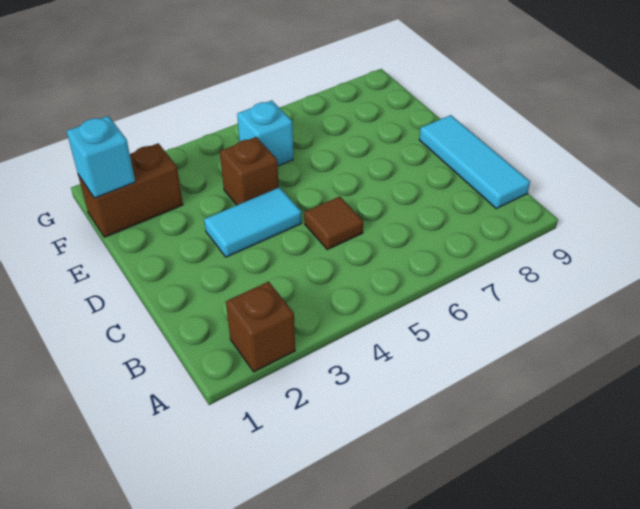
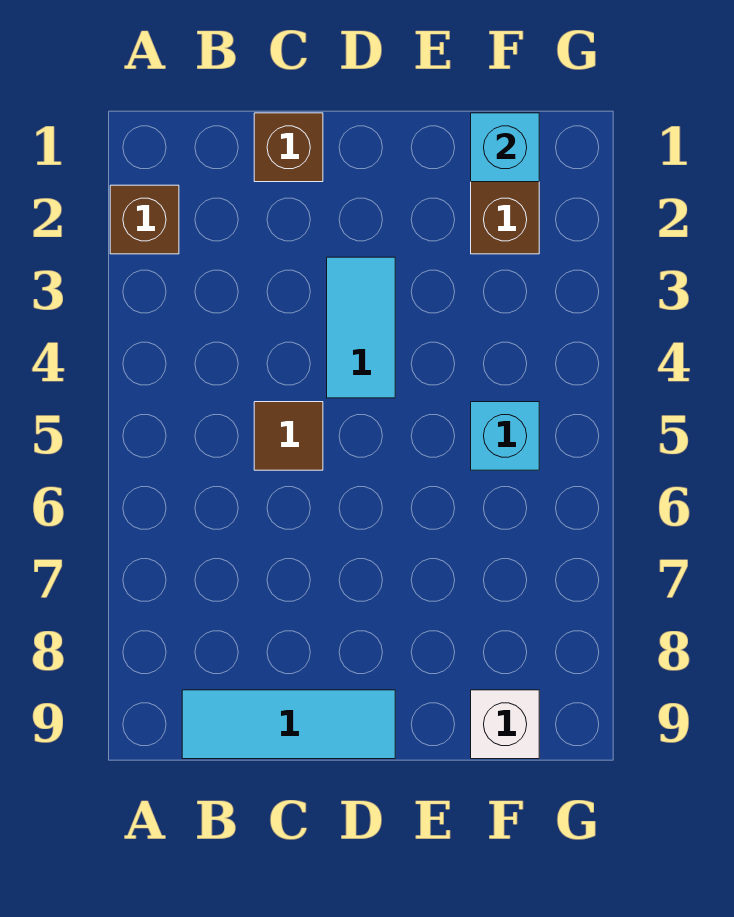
brown 1x1 brick [220,137,279,205] -> brown 1x1 brick moved to [254,113,323,182]
none -> white 1x1 brick [471,690,539,759]

